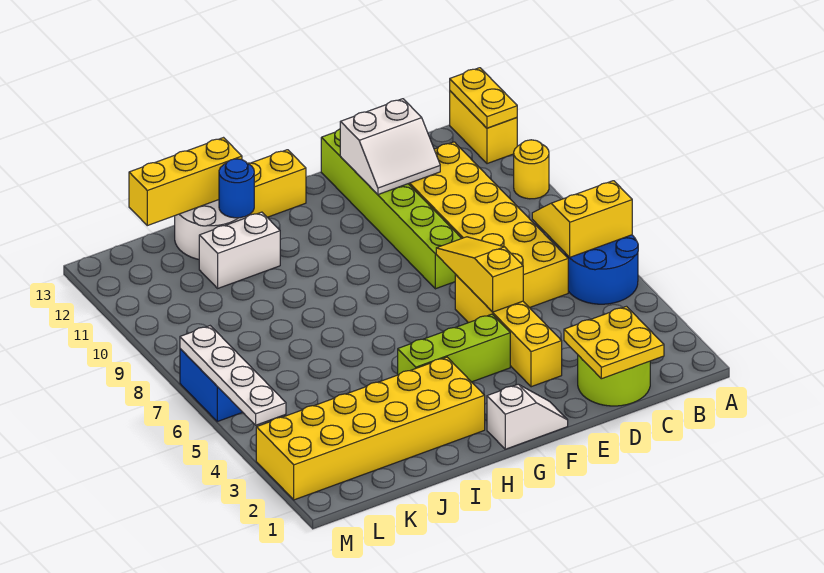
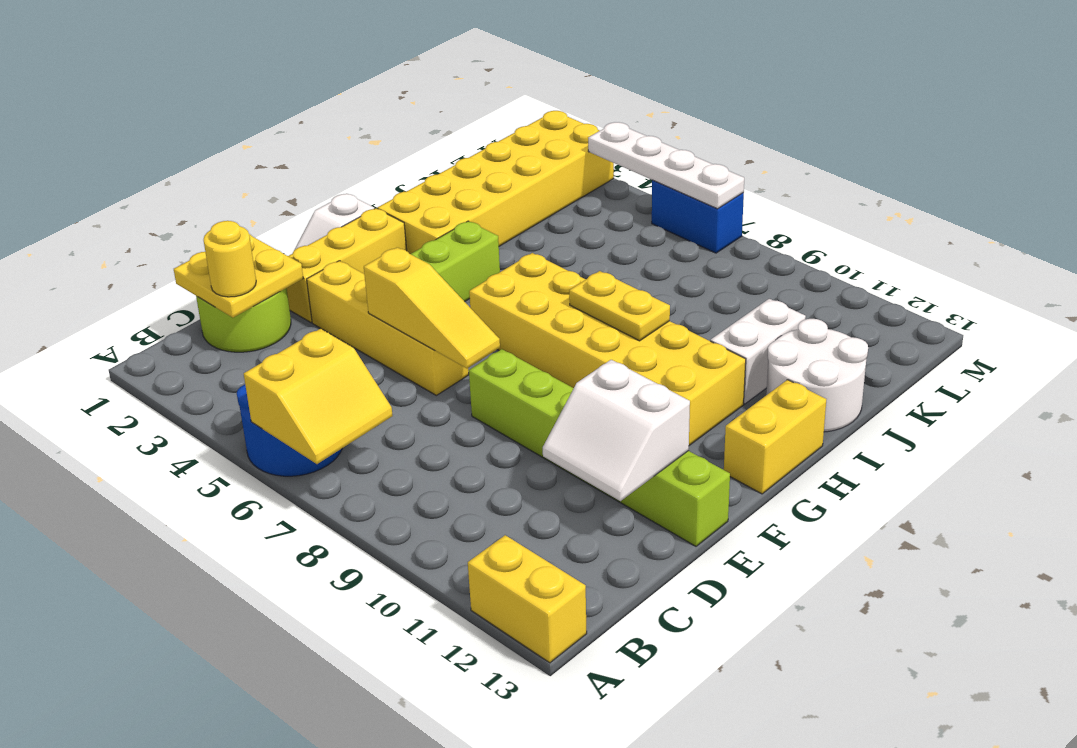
yellow 1x1 round brick [514,140,549,199] -> yellow 1x1 round brick moved to [204,221,256,297]
yellow 1x2 plate [450,68,517,128] -> yellow 1x2 plate moved to [569,271,670,341]
yellow 2x6 brick [409,142,568,308] -> yellow 2x6 brick moved to [469,253,746,445]
white 2x2 slope [340,99,440,194] -> white 2x2 slope turned to [543,360,690,501]
blue 1x1 round brick [219,159,254,218] -> none
yellow 1x3 brick [129,138,242,226] -> yellow 1x3 brick moved to [287,208,407,322]

